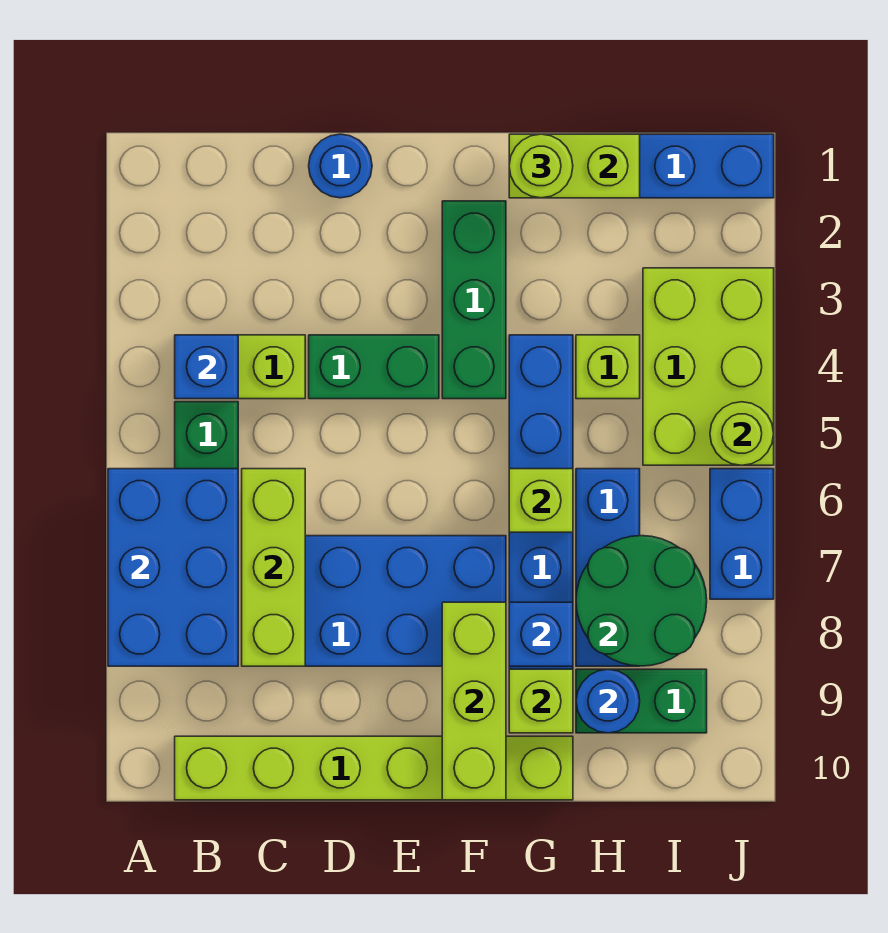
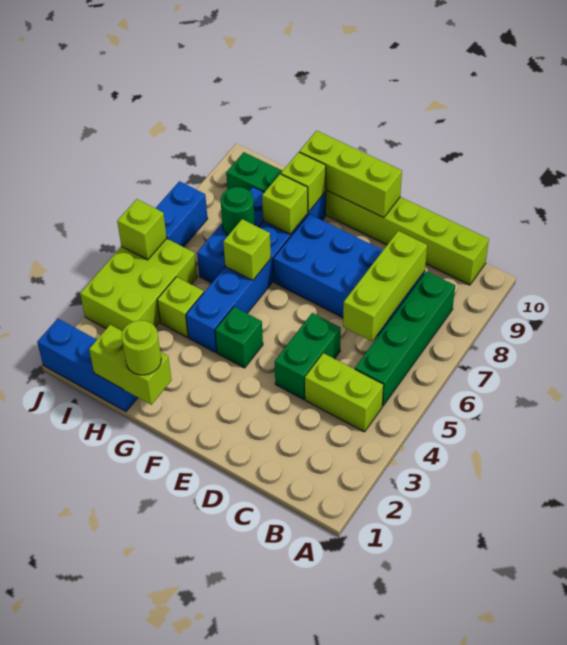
blue 2x3 brick [108,469,238,666] -> none
blue 1x1 brick [175,335,238,399] -> none
blue 1x1 round brick [309,134,372,198] -> none
green 1x2 brick [309,335,439,399] -> green 1x2 brick turned to [275,313,341,399]
green 1x3 brick [442,201,506,399] -> green 1x1 brick [215,307,263,368]
lime 1x3 brick [442,602,506,800] -> lime 1x3 brick turned to [299,131,402,218]
blue 1x1 brick [509,602,573,666] -> lime 1x1 brick [262,174,308,234]
green 2x2 round brick [576,536,707,666] -> green 1x1 round brick [221,187,255,235]
blue 1x1 round brick [576,669,640,733] -> none
lime 1x1 round brick [710,402,774,465] -> lime 1x1 brick [117,199,167,260]

